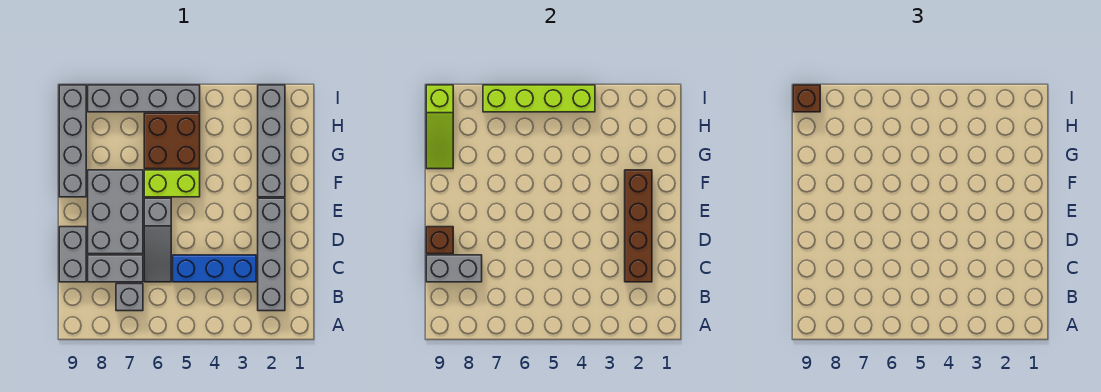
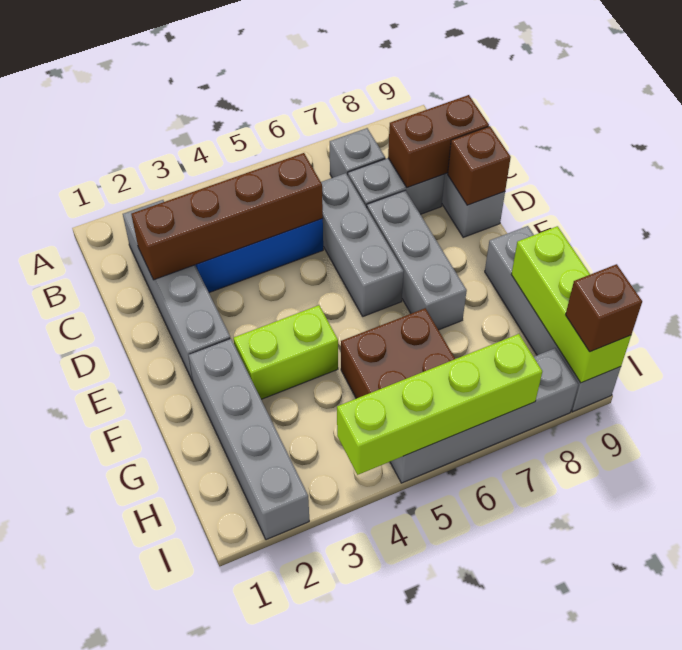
brown 1x4 brick [625,170,652,282] -> brown 1x4 brick turned to [131,153,323,280]
grey 1x3 slope [144,198,171,282] -> grey 1x3 brick [321,173,404,316]
grey 1x2 brick [426,255,482,282] -> brown 1x2 brick [388,95,489,188]
grey 2x3 brick [88,170,143,254] -> grey 1x3 brick [367,190,467,330]
lime 1x2 brick [144,170,200,197] -> lime 1x2 brick moved to [234,305,338,399]
lime 1x3 slope [426,85,453,169] -> lime 1x3 brick [511,226,631,383]

